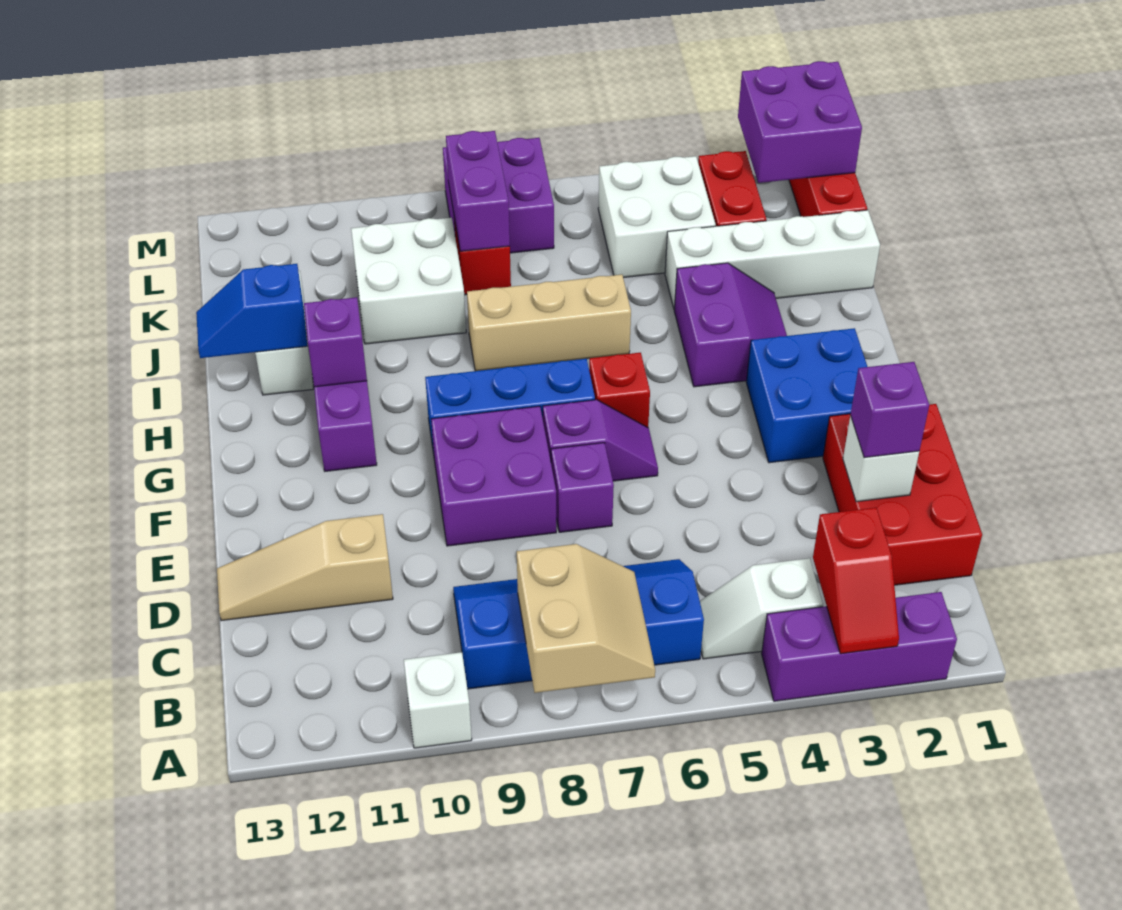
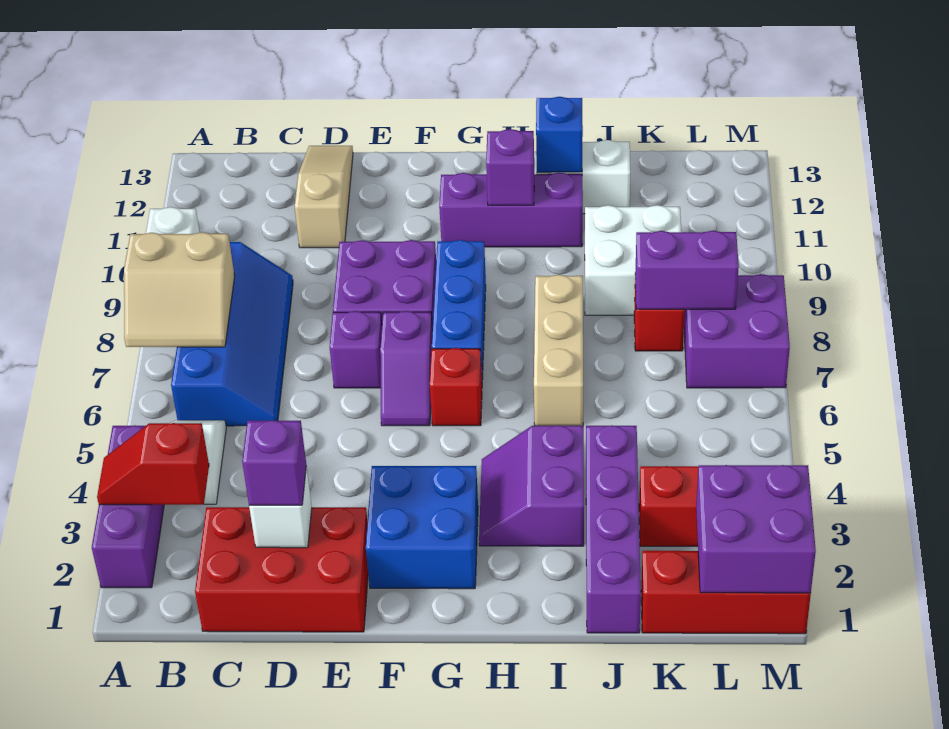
purple 2x2 slope [674,263,787,387] -> purple 2x2 slope turned to [479,425,584,546]
white 1x4 brick [665,210,880,310] -> purple 1x4 brick [586,425,641,633]
white 2x2 brick [598,156,716,278] -> none

